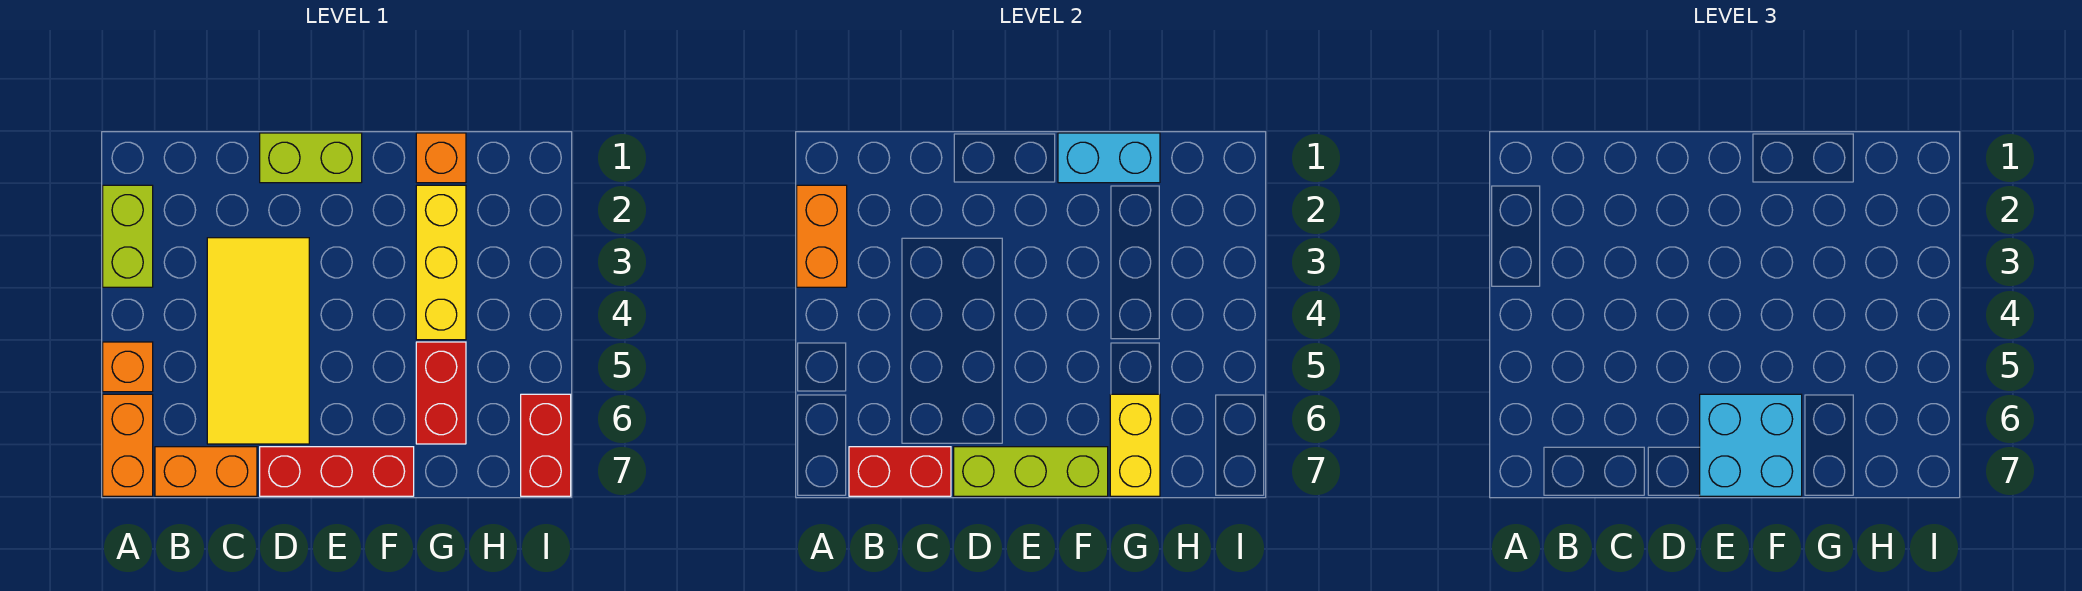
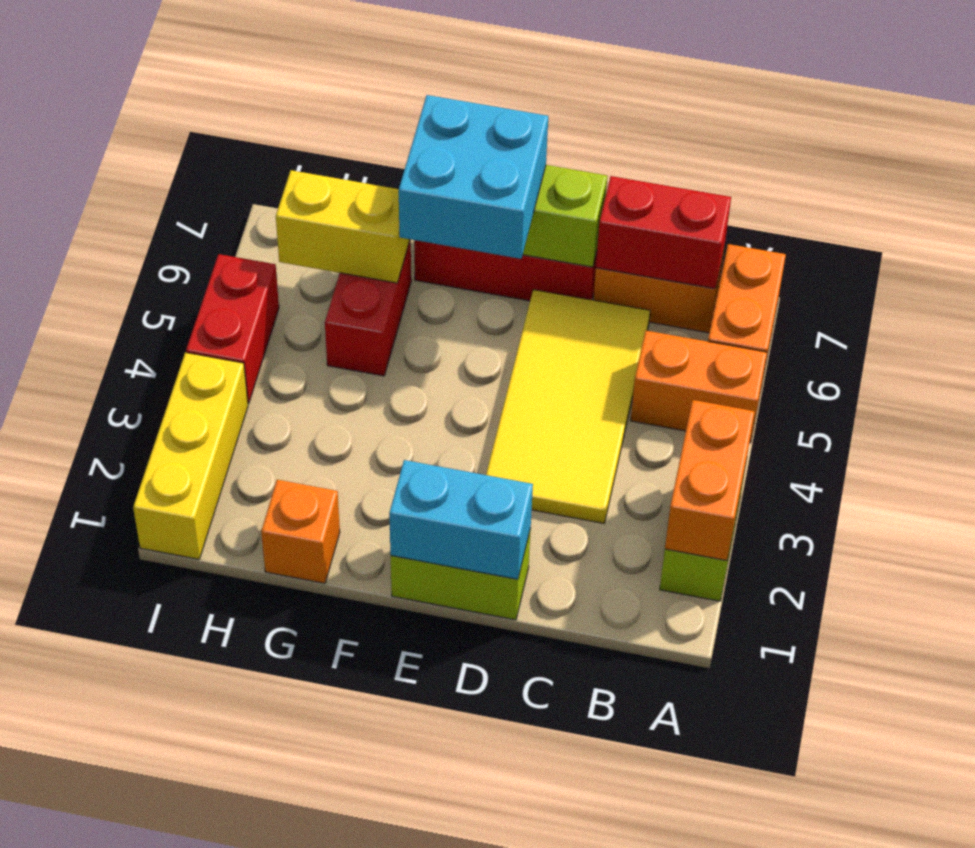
orange 1x1 brick [103,342,153,392] -> orange 1x2 brick [631,331,767,443]
cyan 1x2 brick [1058,133,1160,183] -> cyan 1x2 brick moved to [389,460,533,579]
yellow 1x3 brick [416,185,466,340] -> yellow 1x3 brick moved to [133,352,248,559]
yellow 1x2 brick [1110,394,1160,496] -> yellow 1x2 brick turned to [276,170,410,283]
red 1x2 brick [521,394,571,496] -> red 1x2 brick moved to [186,254,279,404]

